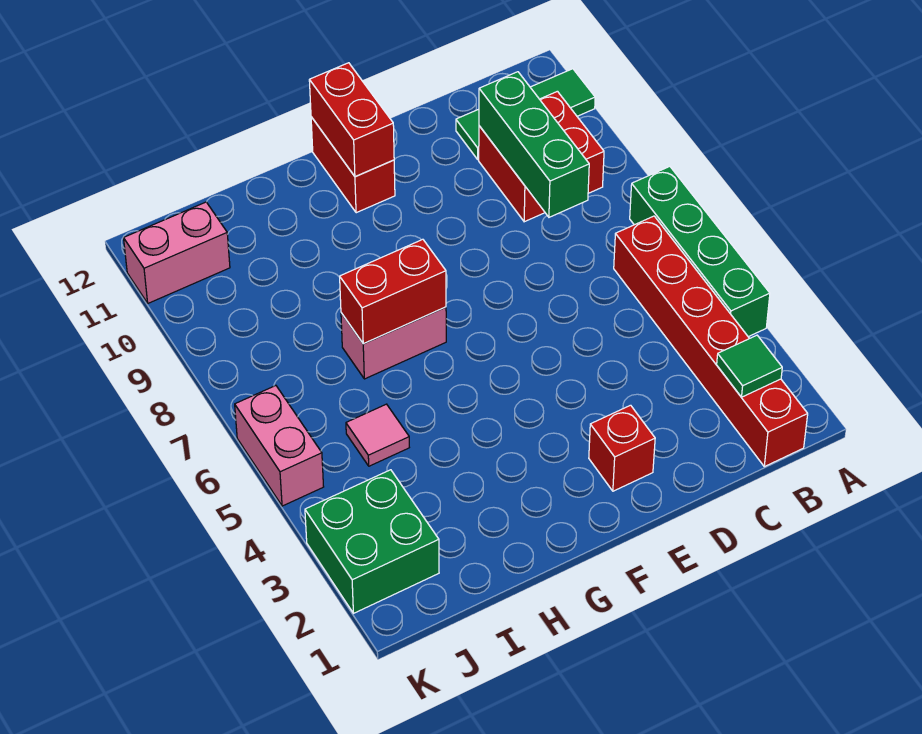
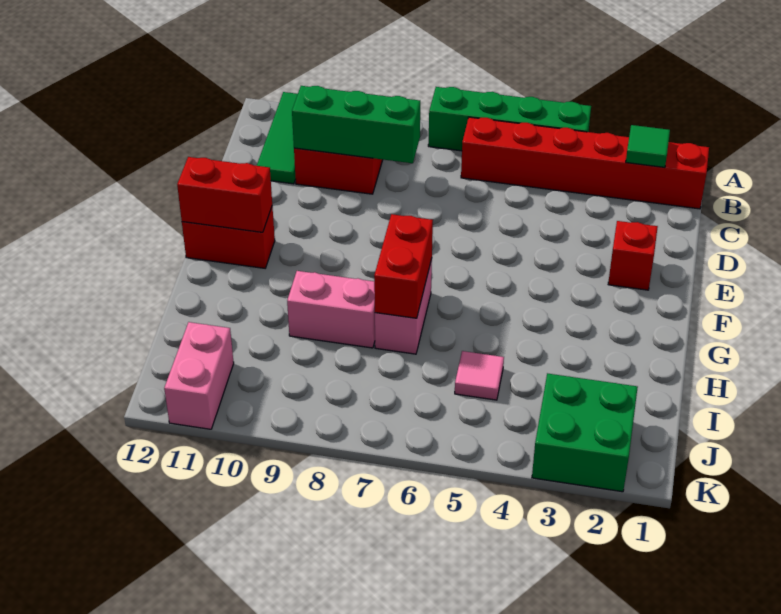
pink 1x2 brick [235,386,324,506] -> pink 1x2 brick moved to [287,271,375,348]

